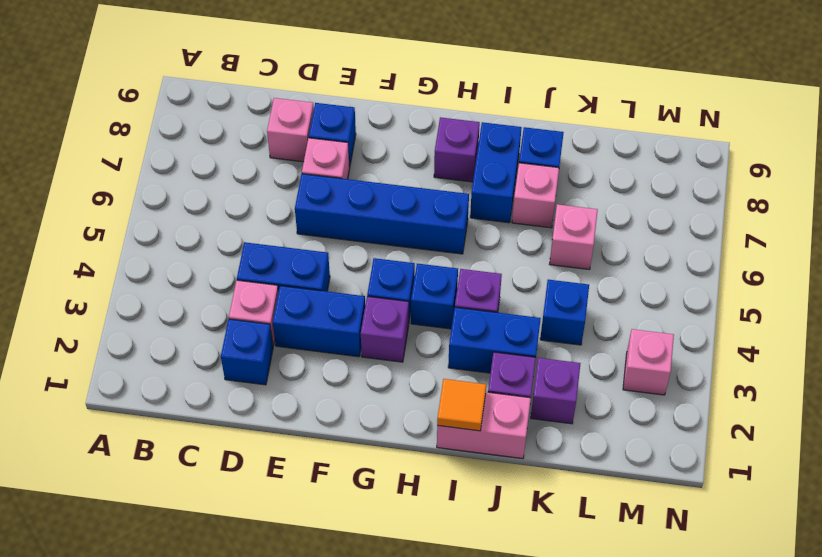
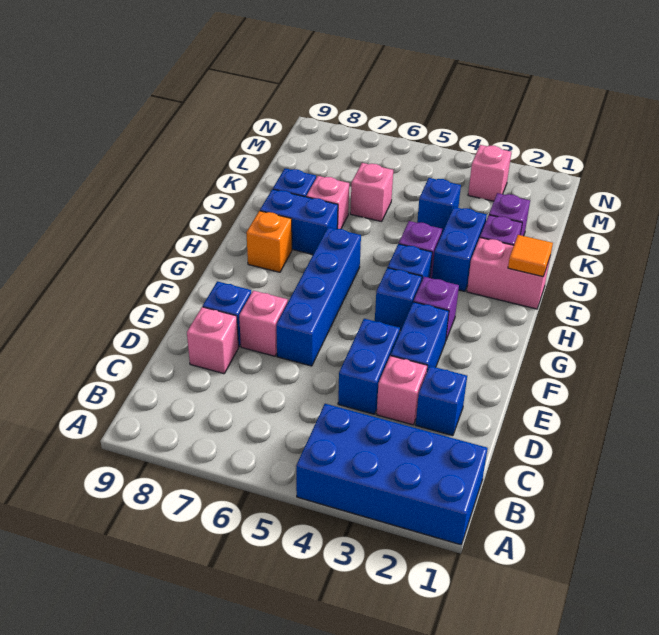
none -> blue 2x4 brick [296,404,488,545]
purple 1x1 brick [434,117,480,182] -> orange 1x1 brick [246,211,292,272]
pink 1x2 brick [437,392,531,459] -> pink 1x2 brick turned to [467,238,550,309]

